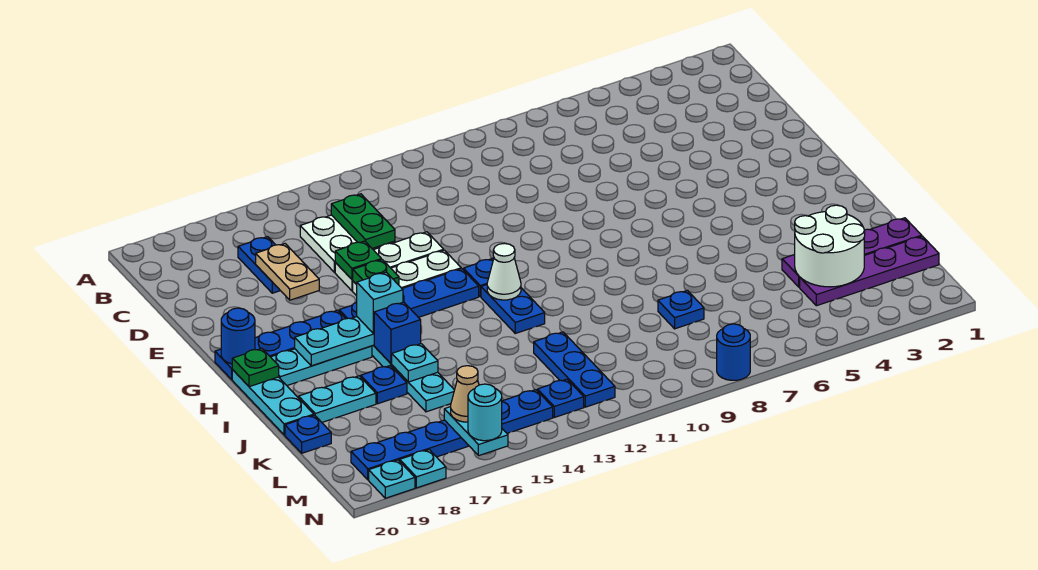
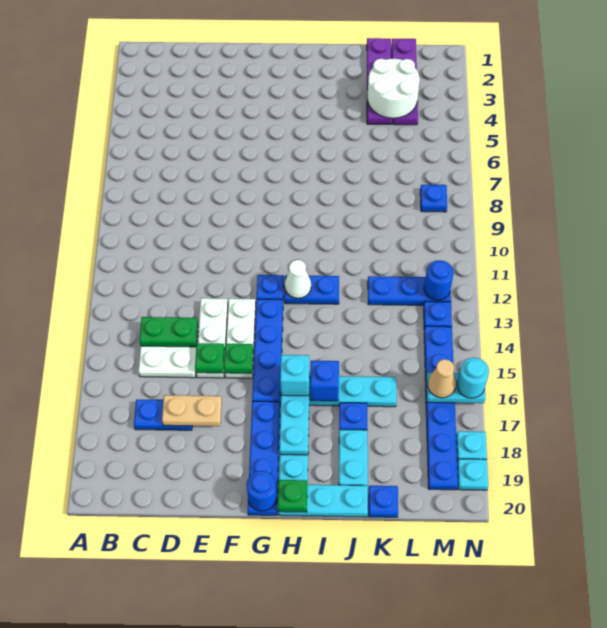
cyan 1x1 plate [392,344,438,382] -> none
blue 1x1 plate [658,290,704,329] -> blue 1x1 plate moved to [420,185,447,212]
blue 1x1 round brick [717,324,750,380] -> blue 1x1 round brick moved to [424,260,454,300]

